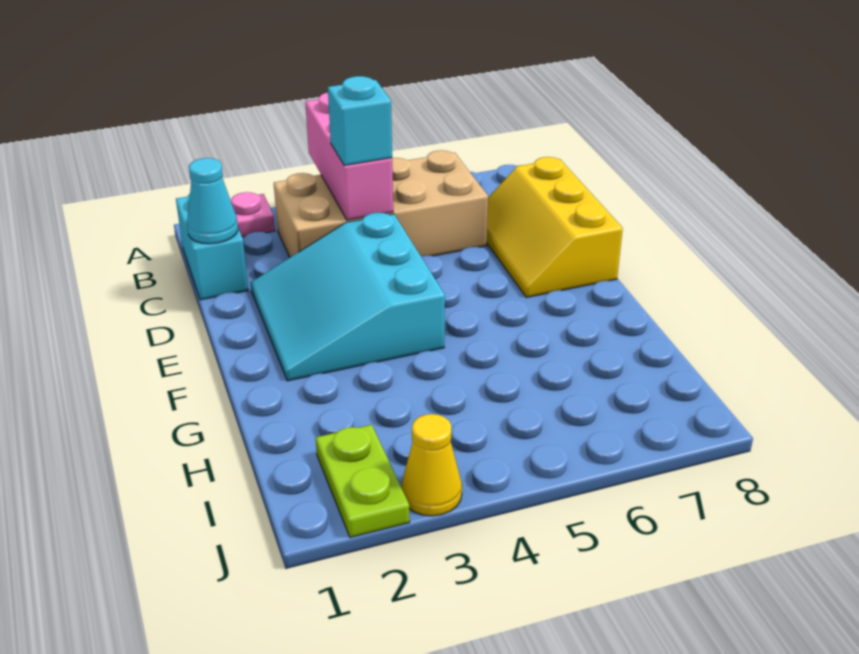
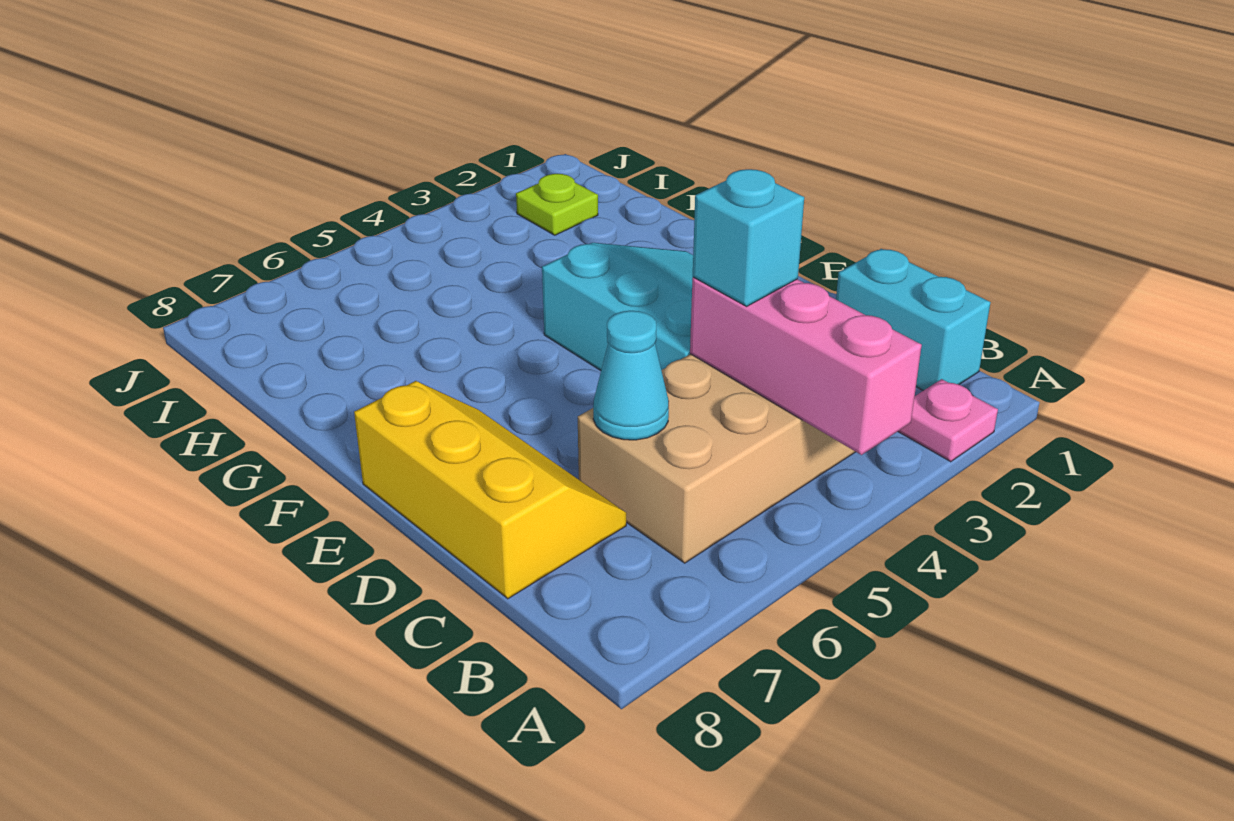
cyan 1x1 cone [187,158,238,244] -> cyan 1x1 cone moved to [593,311,669,440]
lime 1x2 plate [316,425,410,538] -> lime 1x1 plate [516,174,598,235]
yellow 1x1 cone [401,414,462,516] -> none

